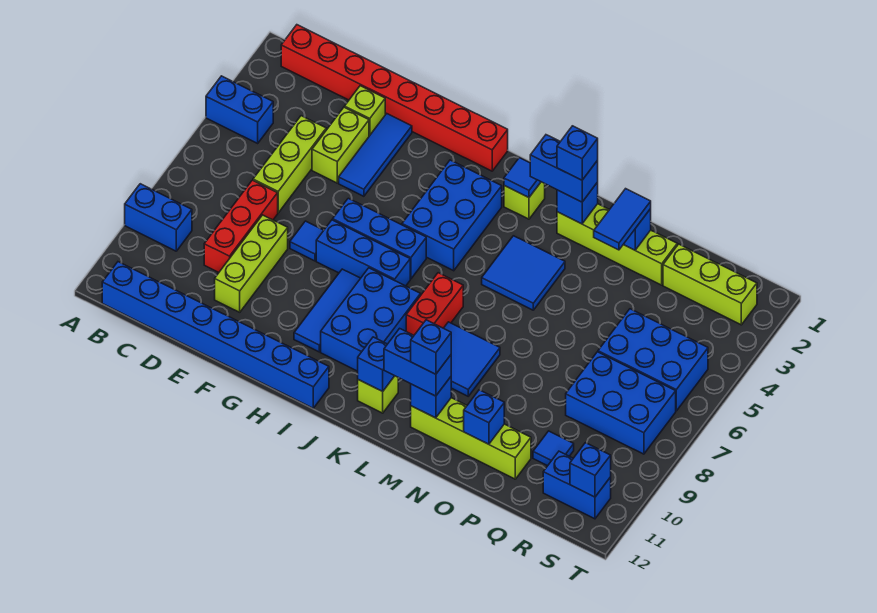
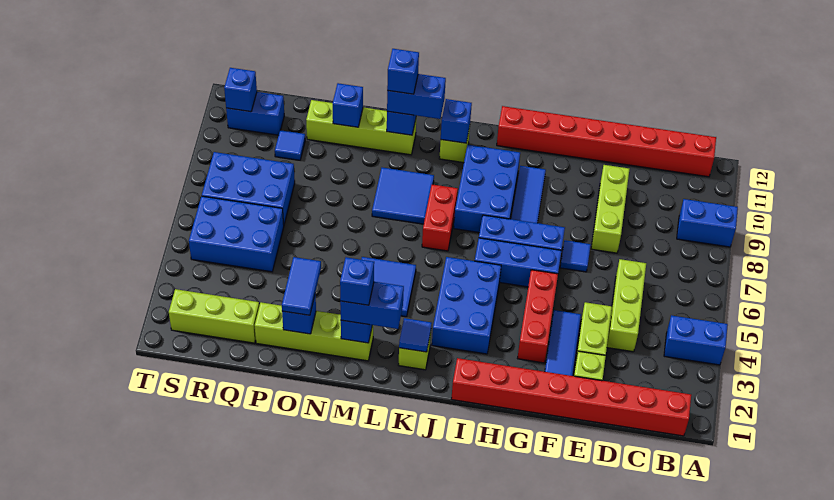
blue 1x8 brick [102,262,329,408] -> red 1x8 brick [497,106,716,177]
red 1x3 brick [204,180,278,272] -> red 1x3 brick moved to [517,270,558,363]

